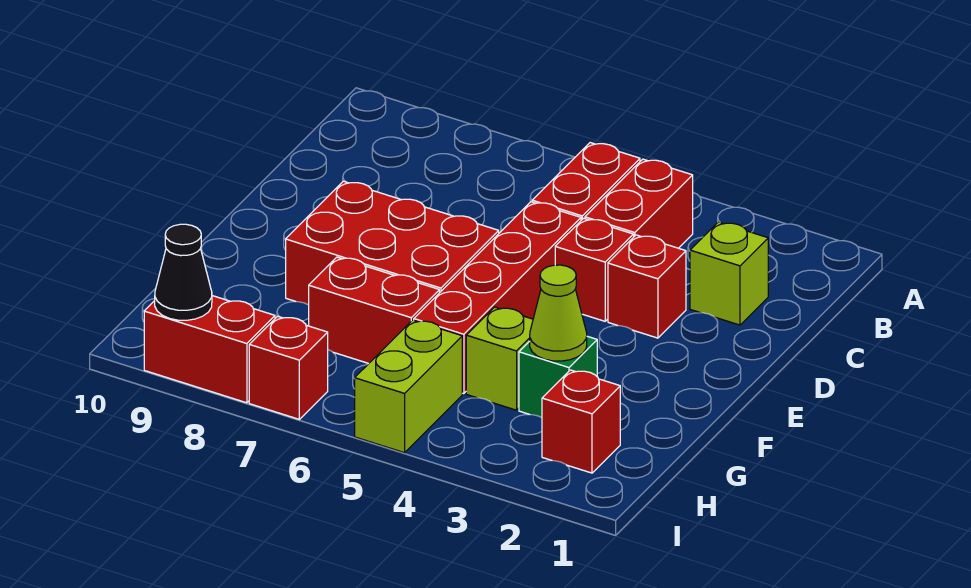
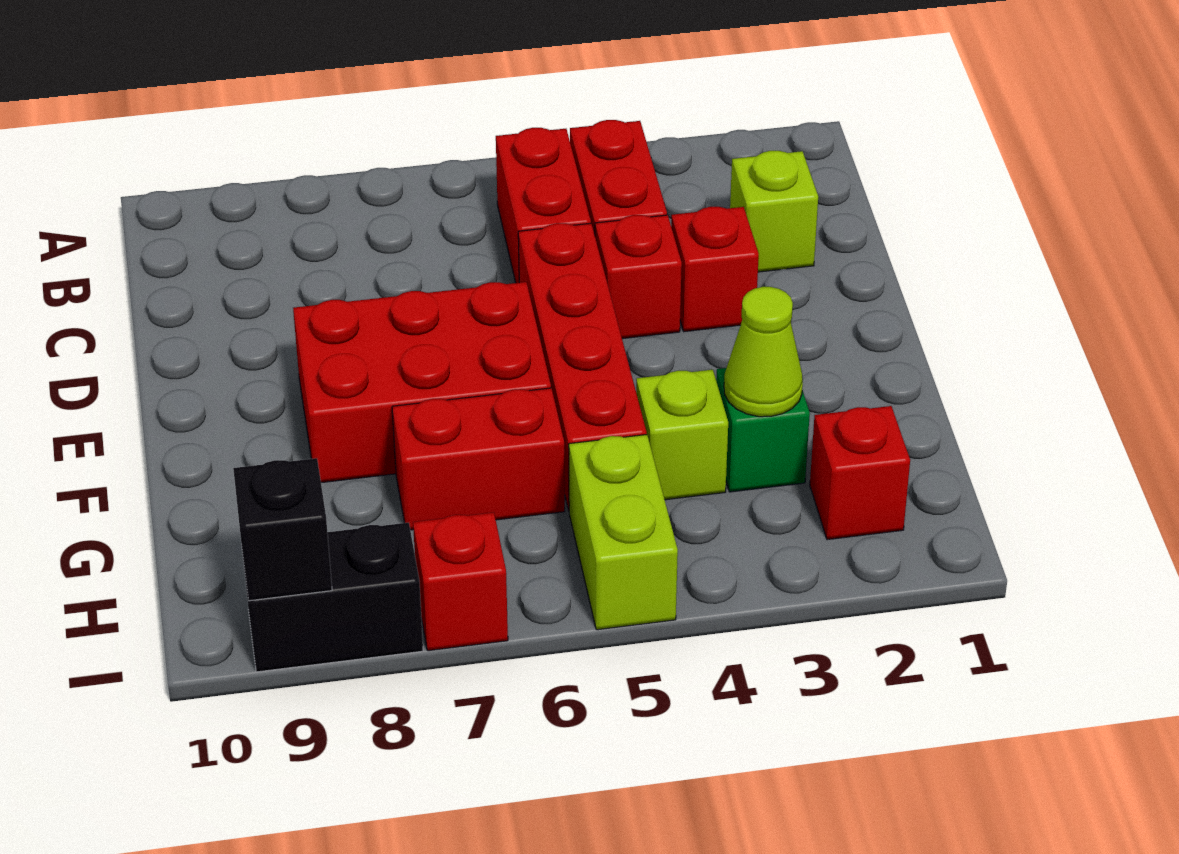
red 1x2 brick [144,296,275,403] -> black 1x2 brick [242,523,423,672]
black 1x1 cone [155,224,212,320] -> black 1x1 brick [233,458,332,601]

